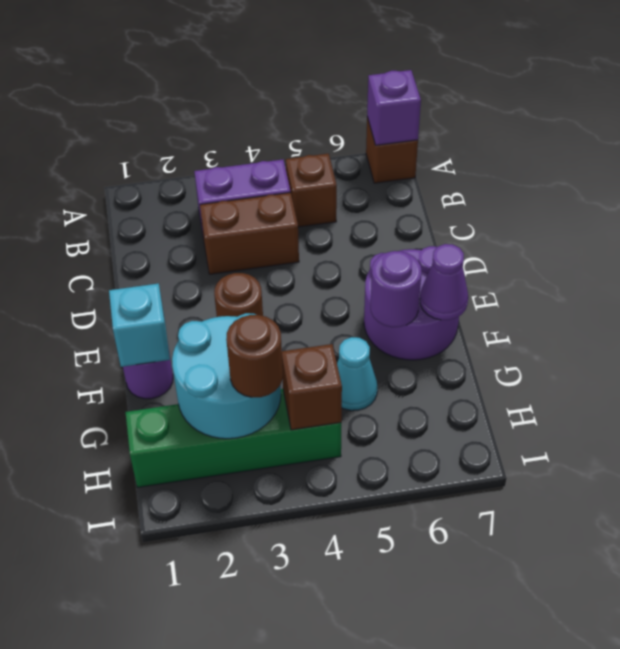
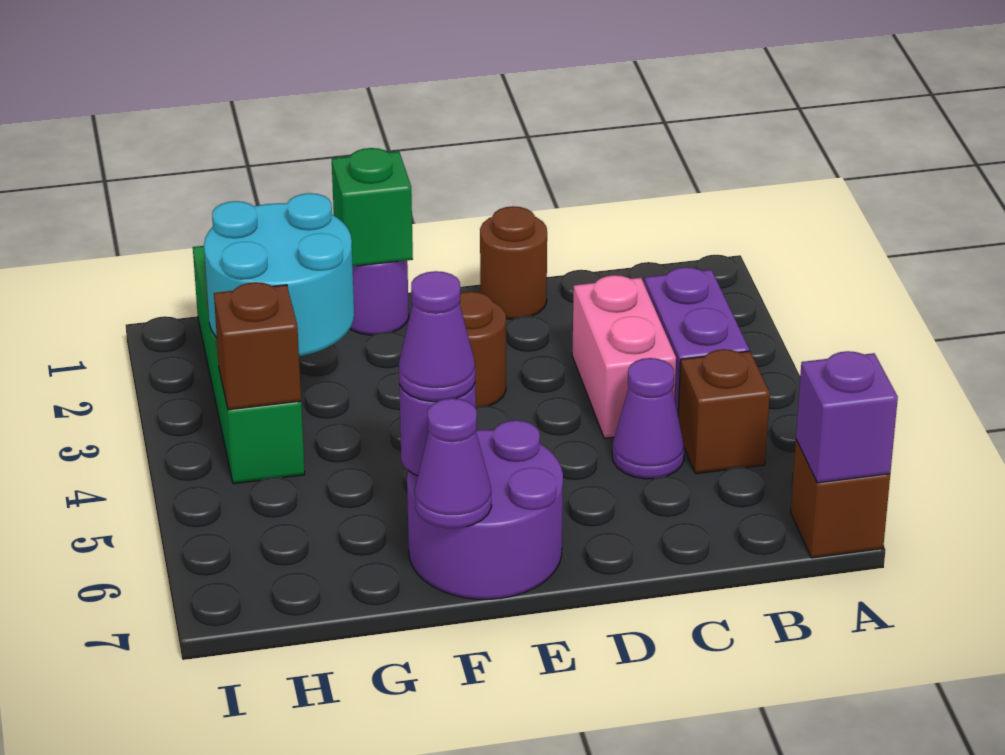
brown 1x2 brick [200,193,299,274] -> pink 1x2 brick [572,275,676,438]
none -> purple 1x1 cone [612,358,684,479]
cyan 1x1 brick [109,283,170,367] -> green 1x1 brick [332,148,413,266]
none -> purple 1x1 cone [399,271,475,402]
cyan 1x1 cone [337,337,377,411] -> none
brown 1x1 round brick [226,315,283,398] -> brown 1x1 round brick moved to [480,206,547,319]

